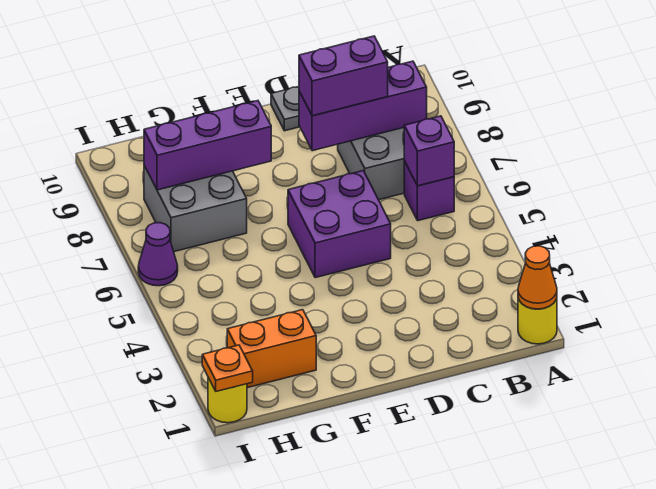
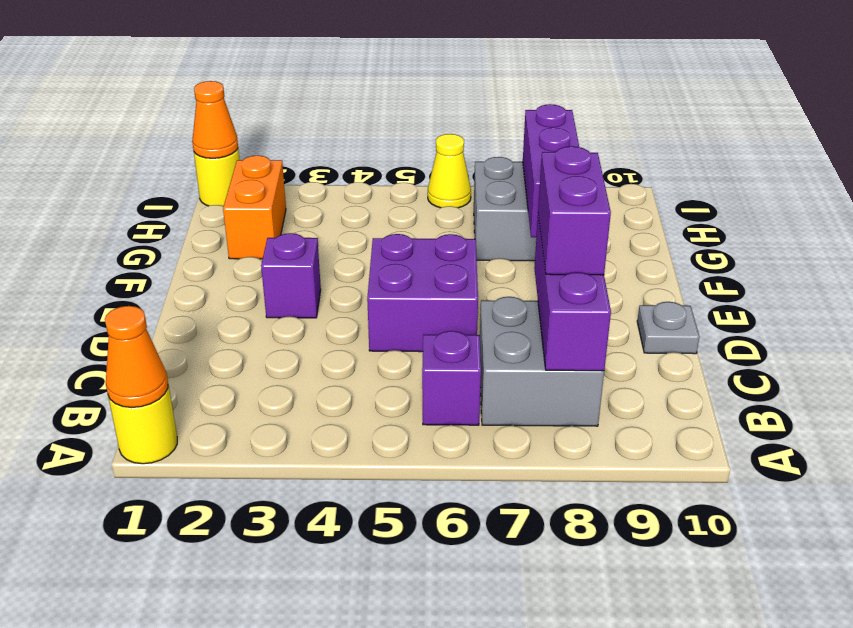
purple 1x1 brick [404,116,454,186] -> purple 1x1 brick moved to [261,233,321,318]
orange 1x1 plate [202,345,253,391] -> orange 1x1 cone [192,81,238,158]
purple 1x1 cone [138,223,178,286] -> yellow 1x1 cone [428,134,471,208]

